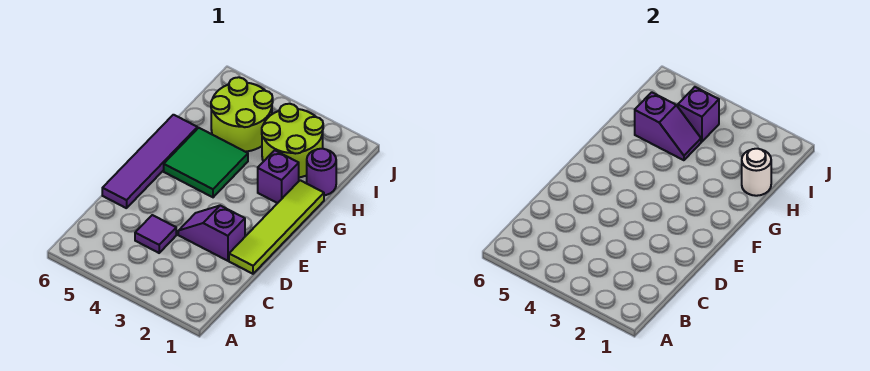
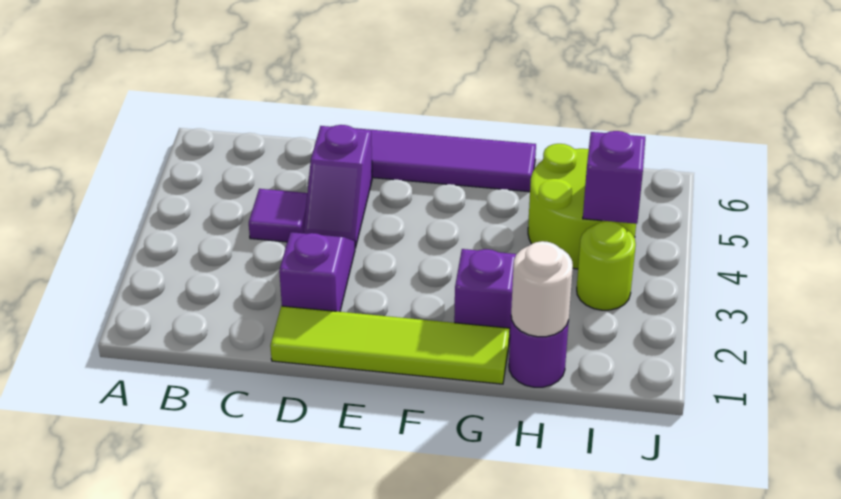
green 2x2 tile [164,128,248,197] -> none
lime 2x2 round brick [262,104,323,177] -> lime 1x1 round brick [577,221,636,310]
purple 1x2 slope [635,92,701,160] -> purple 1x2 slope moved to [304,125,372,248]

